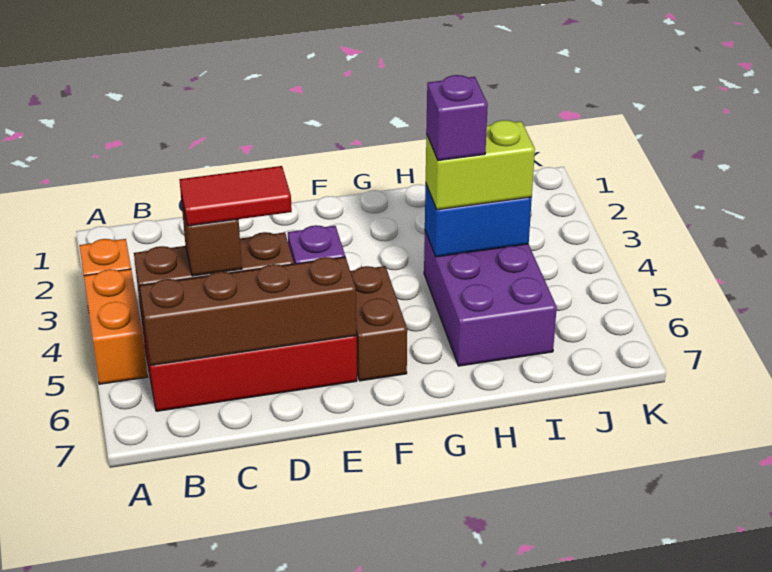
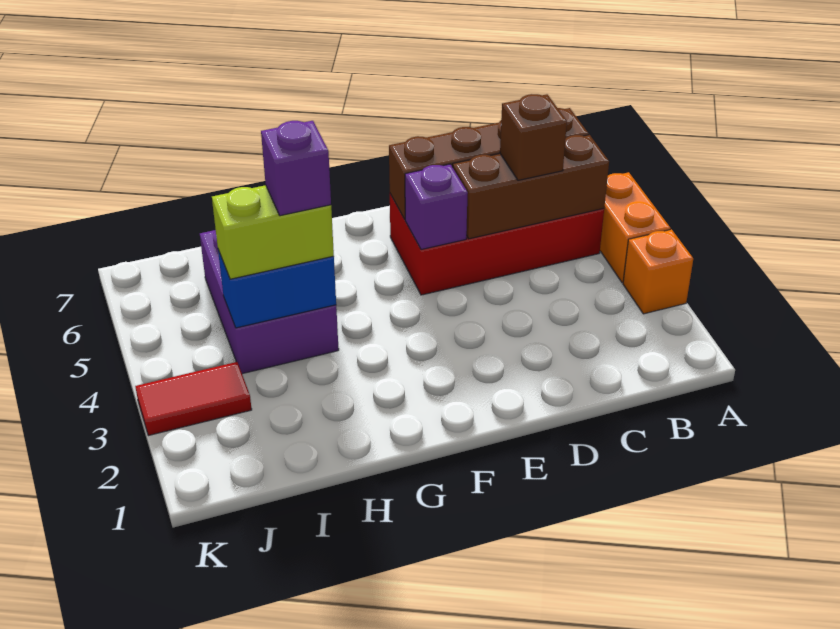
red 1x2 tile [179,166,292,226] -> red 1x2 tile moved to [135,362,252,436]
brown 1x2 brick [350,266,407,381] -> none

